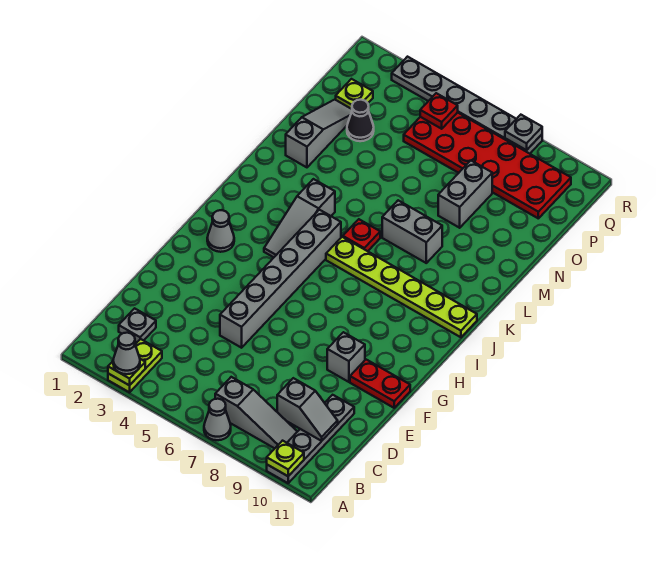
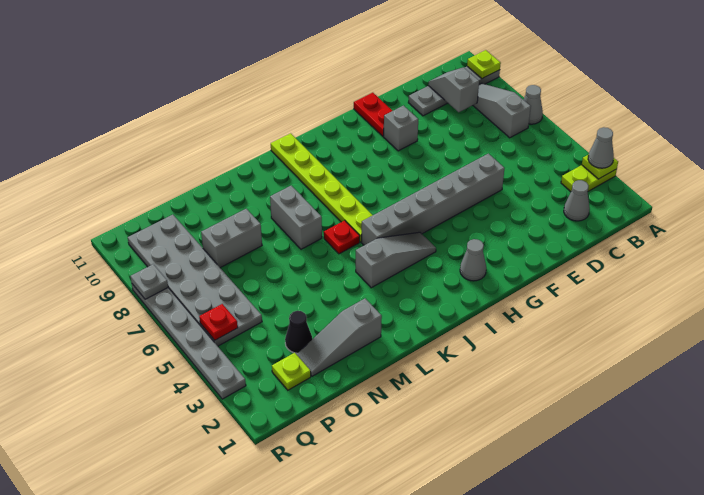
grey 1x1 plate [119,308,156,342] -> grey 1x1 cone [564,180,590,221]
red 2x6 plate [404,112,571,218] -> grey 2x6 plate [128,215,262,346]

